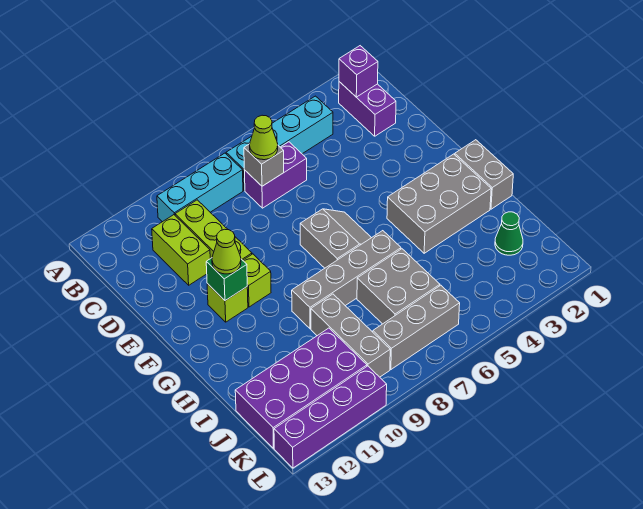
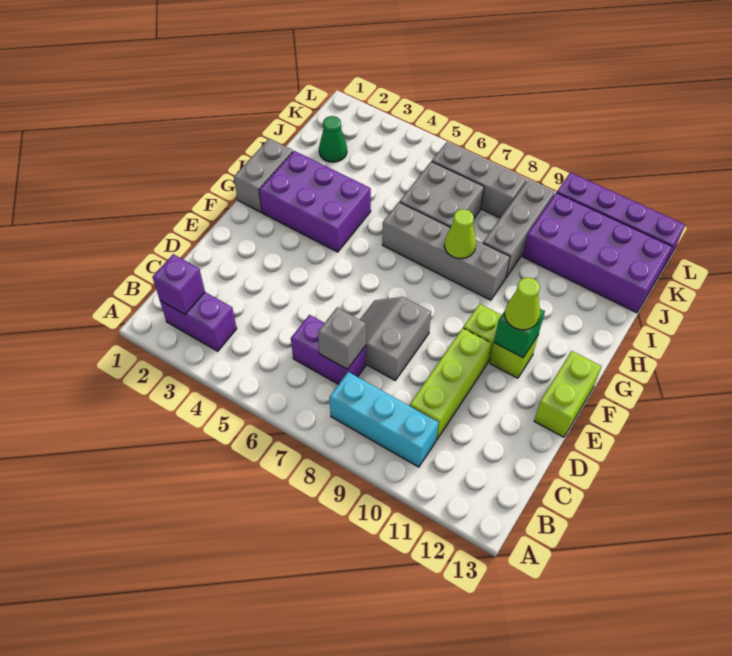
purple 1x2 brick [339,82,396,136] -> purple 1x2 brick turned to [160,292,237,351]
cyan 1x4 brick [226,96,333,191] -> none
lime 1x1 cone [250,115,278,160] -> lime 1x1 cone moved to [444,209,476,259]
lime 1x2 brick [152,215,210,285] -> lime 1x2 brick moved to [534,351,602,437]
grey 2x2 slope [300,209,371,268] -> grey 2x2 slope moved to [360,297,431,380]
grey 2x3 brick [387,154,491,253] -> purple 2x3 brick [259,151,371,252]

